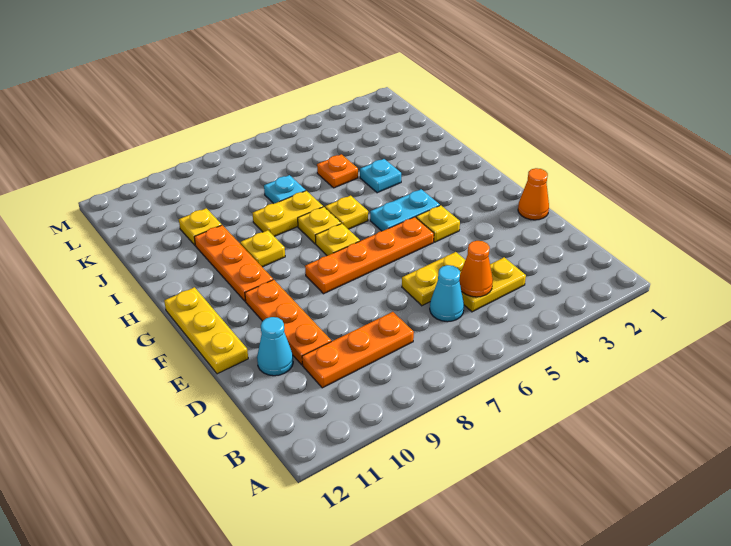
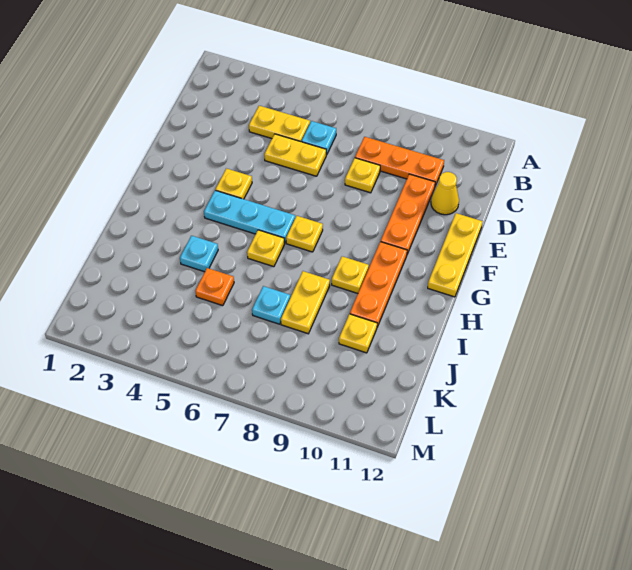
orange 1x1 cone [459,241,493,297] -> none
cyan 1x1 cone [430,265,464,322] -> cyan 1x1 plate [301,121,336,155]
cyan 1x1 cone [257,317,293,376] -> yellow 1x1 cone [431,172,459,215]
orange 1x1 cone [518,168,549,220] -> none
orange 1x4 plate [305,217,434,294] -> none
cyan 1x2 plate [370,189,440,231] -> cyan 1x3 plate [204,190,295,243]
yellow 1x1 plate [298,207,341,244] -> yellow 1x1 plate moved to [345,158,380,193]
yellow 1x2 plate [253,191,323,236] -> yellow 1x2 plate turned to [281,271,330,334]

